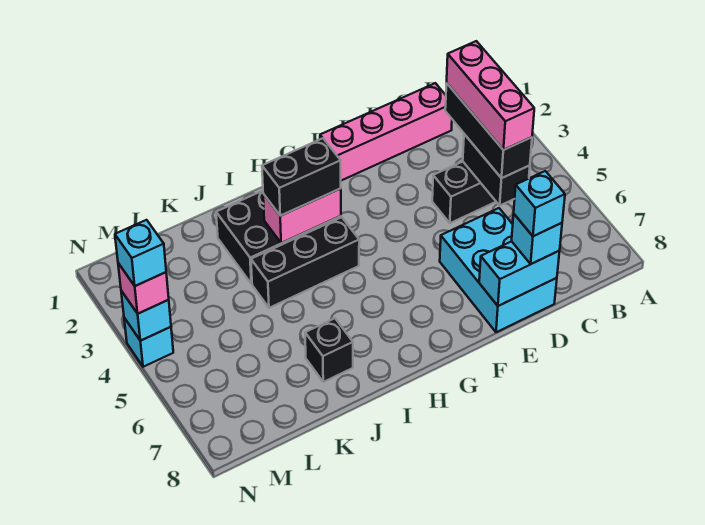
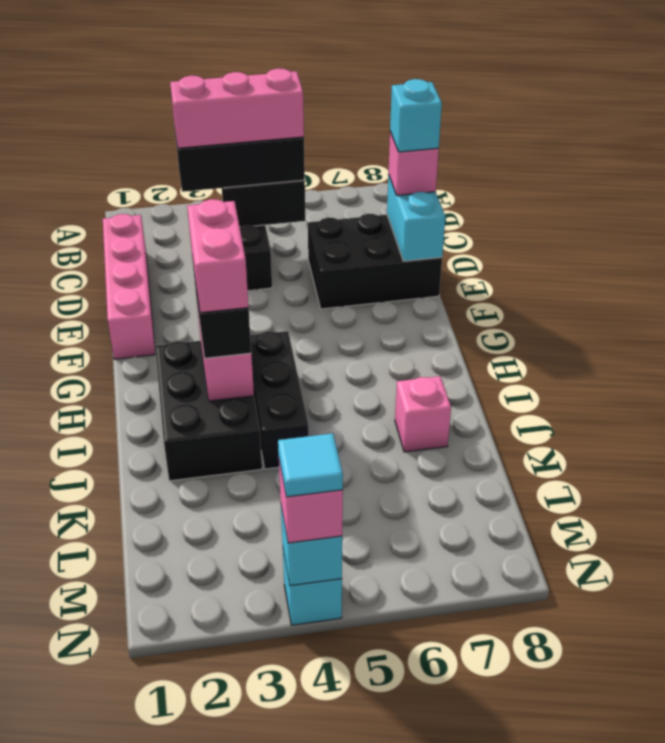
cyan 2x3 brick [440,208,557,332] -> black 2x3 brick [308,214,442,309]
cyan 1x1 brick [512,214,562,264] -> pink 1x1 brick [389,132,439,195]
none -> pink 1x2 brick [187,199,249,313]
black 1x1 brick [305,318,353,382] -> pink 1x1 brick [395,376,451,452]
cyan 1x1 brick [115,220,166,286] -> cyan 1x1 tile [278,433,343,497]

